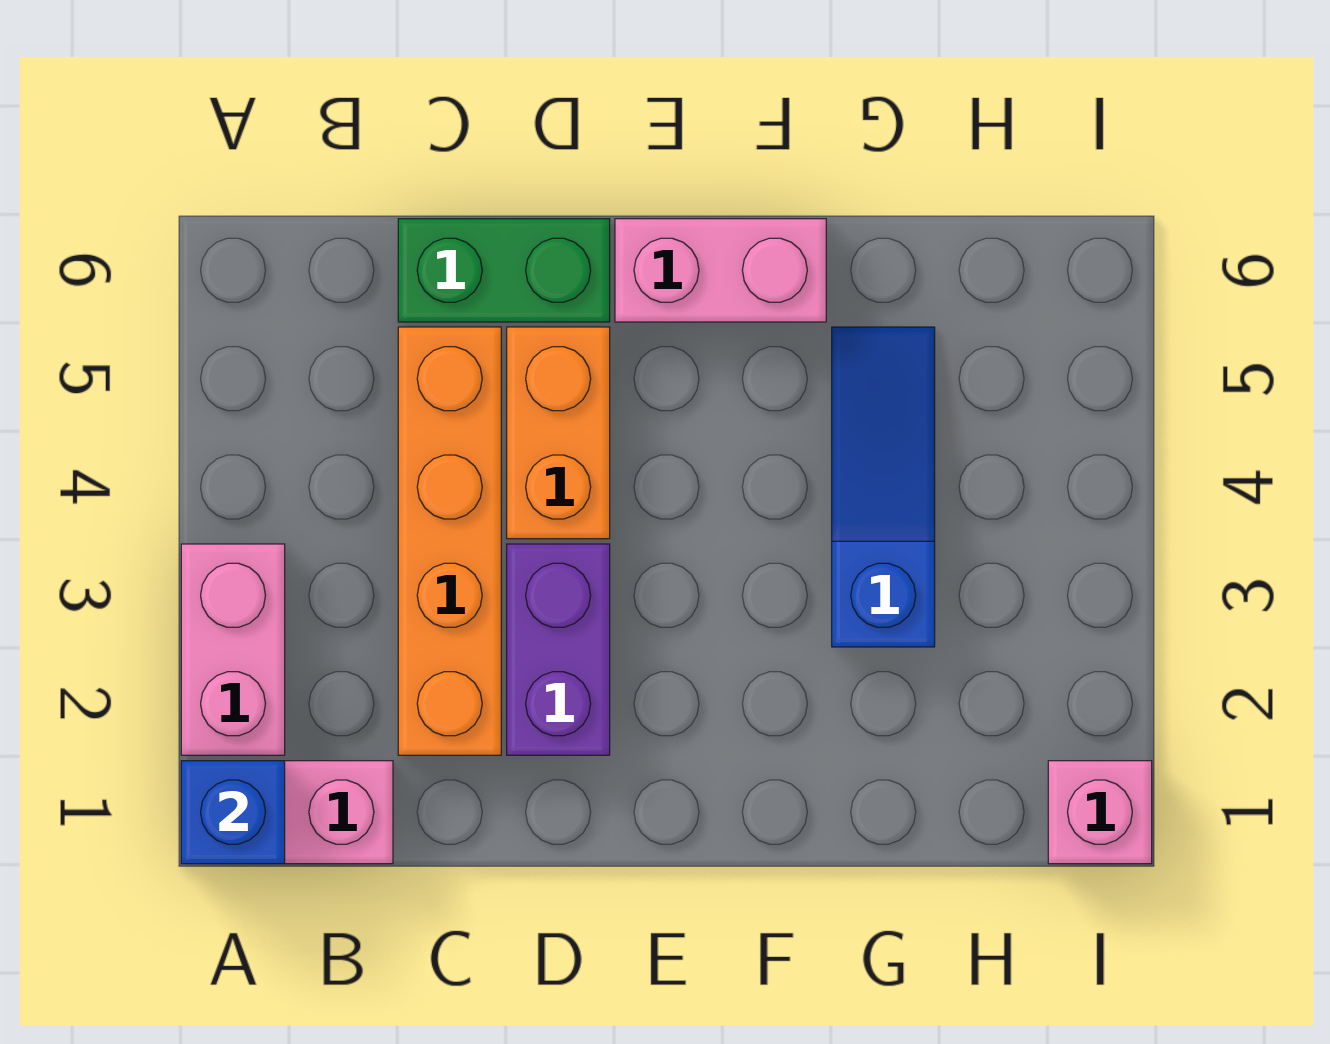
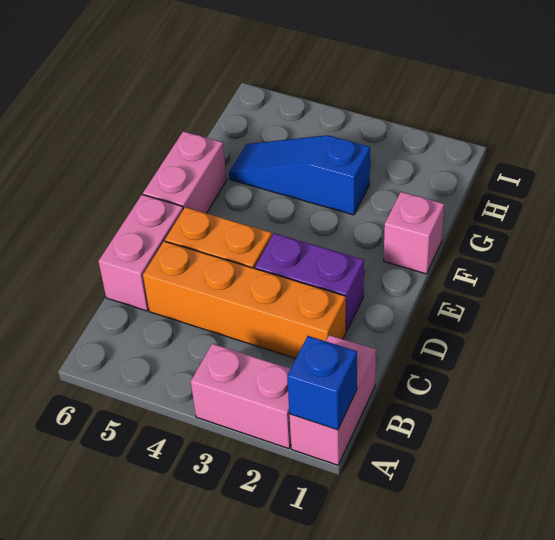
green 1x2 brick [398,219,610,322] -> pink 1x2 brick [98,195,183,311]
pink 1x1 brick [1048,761,1152,864] -> pink 1x1 brick moved to [384,192,444,274]

